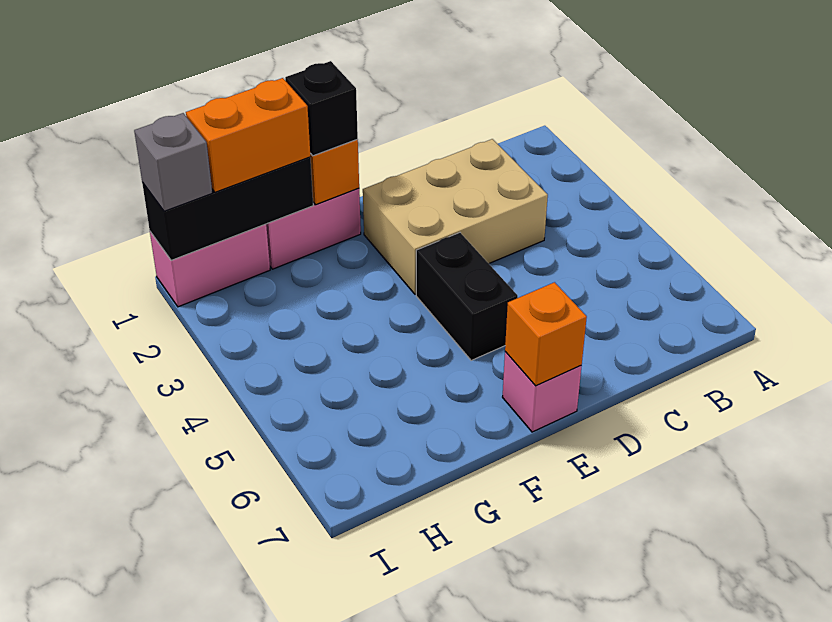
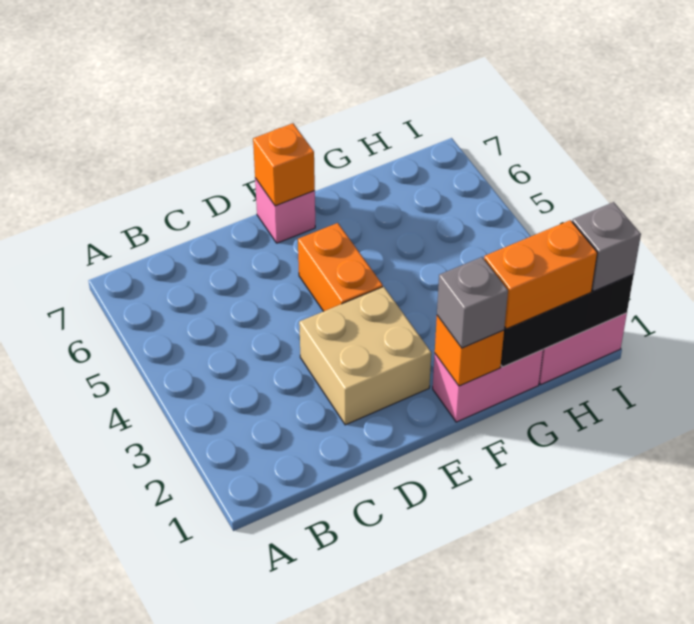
tan 2x3 brick [363,139,548,294] -> tan 2x2 brick [299,287,431,425]
black 1x2 brick [416,233,518,361] -> orange 1x2 brick [298,223,383,311]
black 1x1 brick [285,61,358,156] -> grey 1x1 brick [437,257,508,348]

